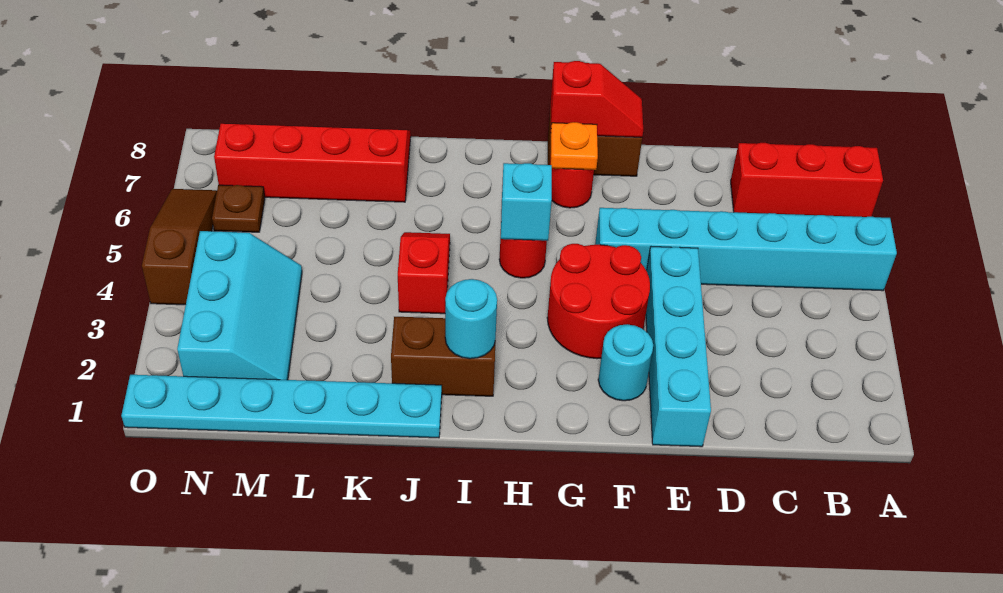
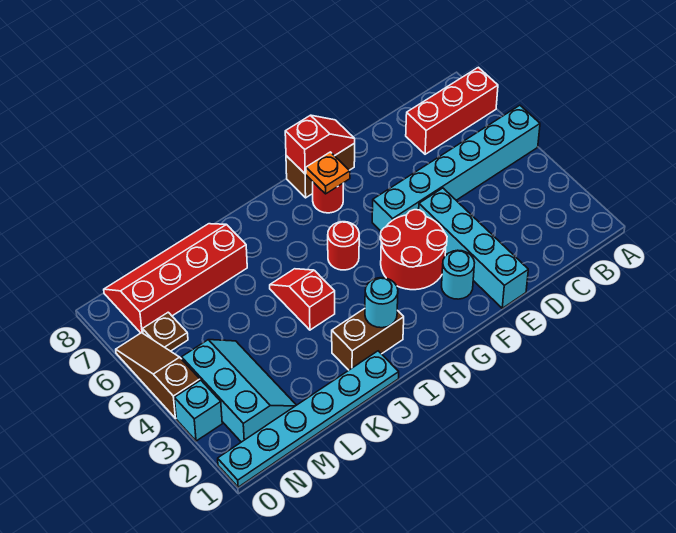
cyan 1x1 brick [501,163,552,241] -> cyan 1x1 brick moved to [175,380,222,441]

